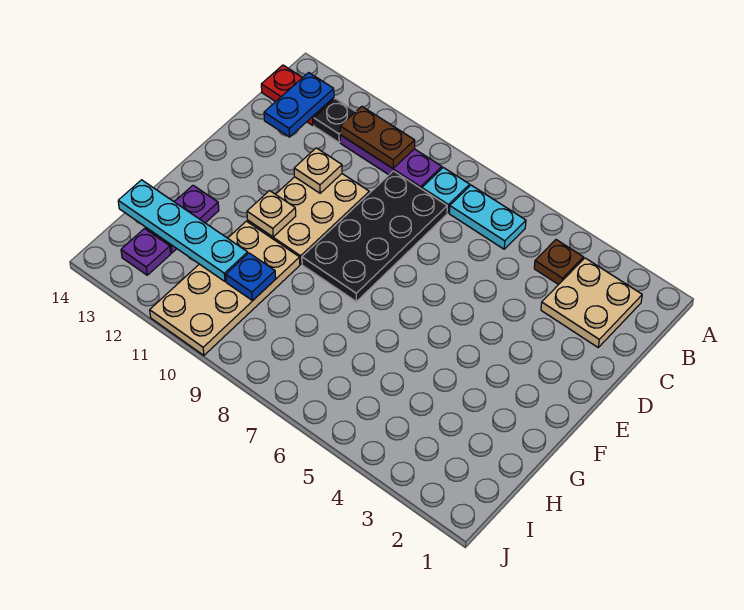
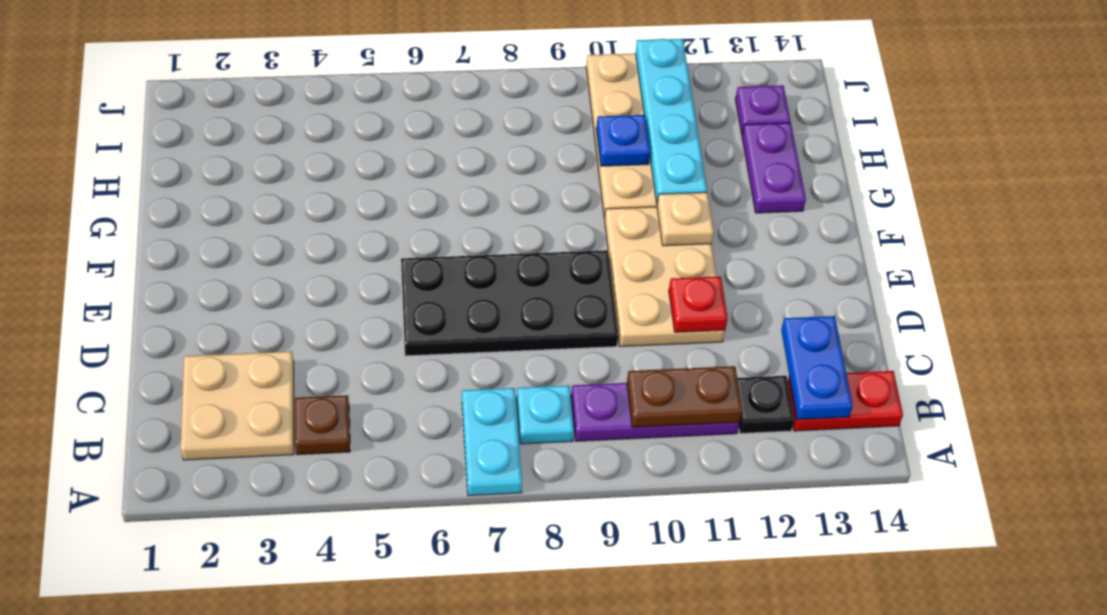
cyan 1x2 plate [449,185,526,249] -> cyan 1x2 plate turned to [462,388,522,496]
black 2x4 plate [302,171,447,301] -> black 2x4 plate turned to [401,250,618,356]
tan 1x1 plate [294,148,342,193] -> red 1x1 plate [669,276,728,332]
cyan 1x4 plate [118,180,248,281] -> cyan 1x4 plate turned to [636,39,707,203]

